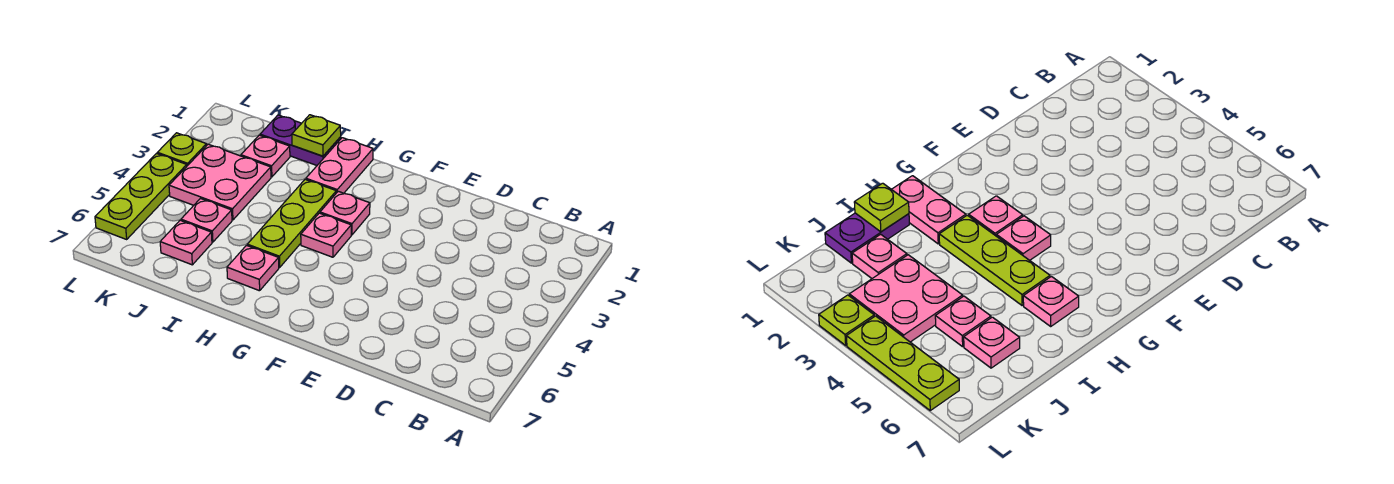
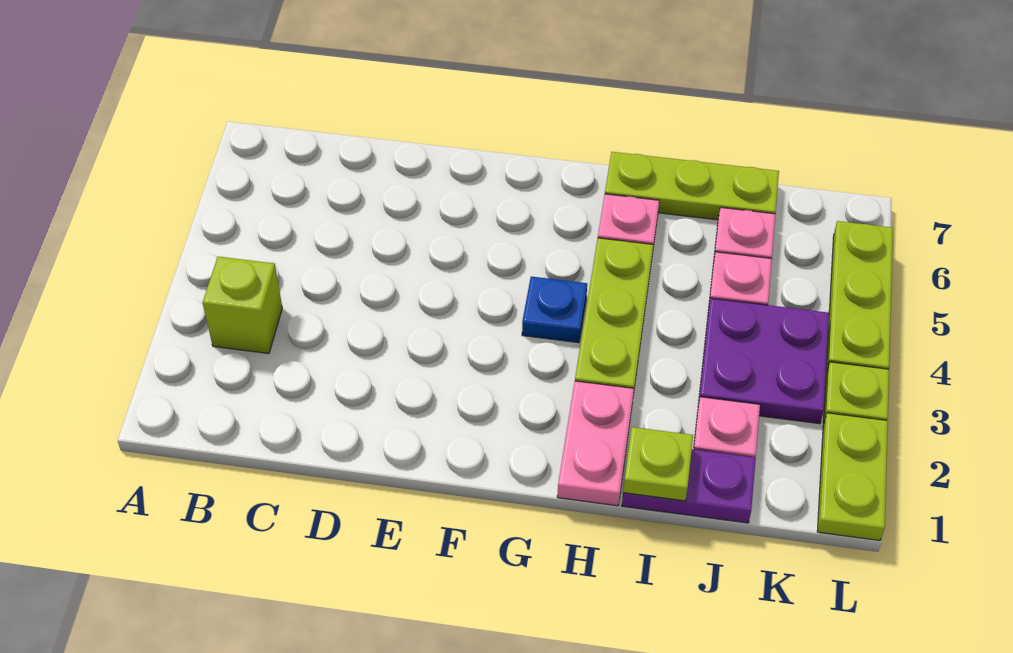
none -> lime 1x1 brick [203,257,282,354]
pink 1x1 plate [320,191,370,235] -> none
pink 1x1 plate [301,213,351,257] -> blue 1x1 plate [522,277,587,343]
none -> lime 1x3 plate [605,152,779,220]
pink 2x2 plate [169,144,271,220] -> purple 2x2 plate [698,298,829,424]
none -> lime 1x2 plate [817,413,888,541]

